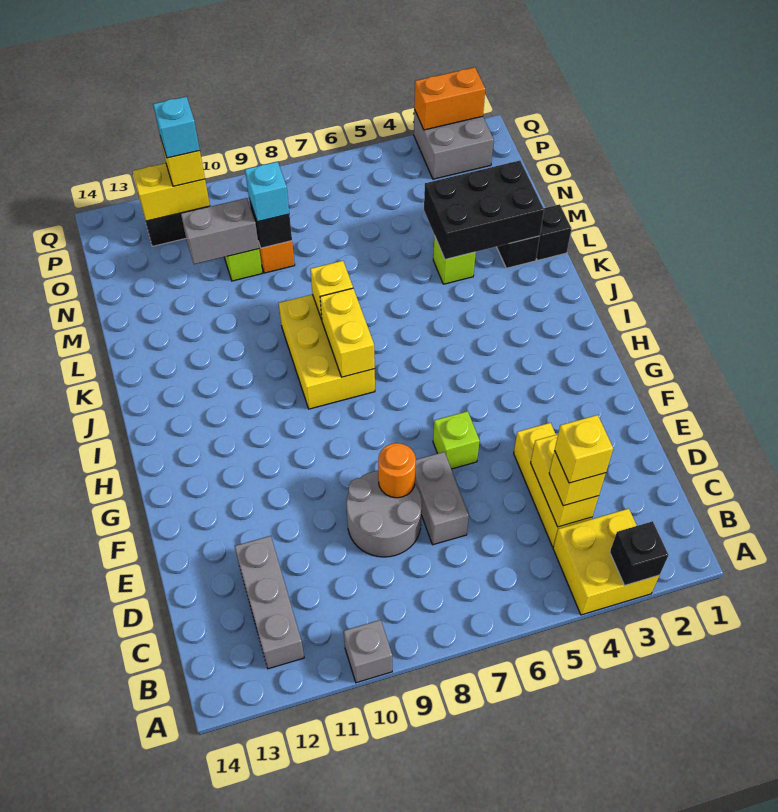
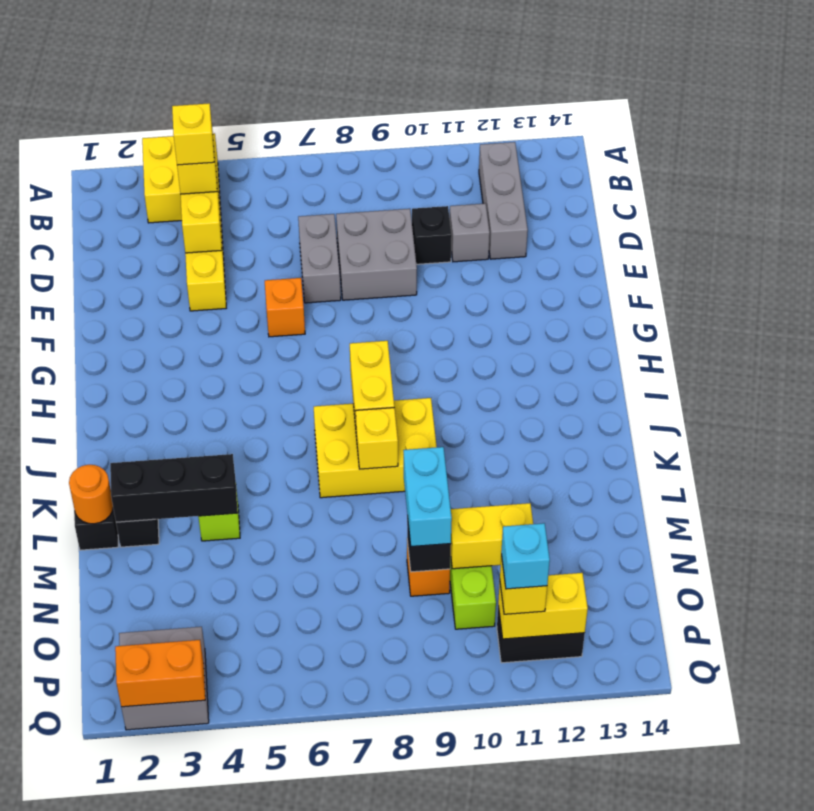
black 1x1 brick [610,521,668,585] -> black 1x1 brick moved to [412,206,452,264]
grey 1x1 brick [344,620,392,683] -> grey 1x1 brick moved to [450,203,490,262]
grey 2x2 round brick [346,471,422,557] -> grey 2x2 brick [336,209,417,300]
orange 1x1 round brick [378,443,416,498] -> orange 1x1 round brick moved to [69,465,113,524]
lime 1x1 brick [433,411,480,469] -> orange 1x1 brick [265,278,305,337]
yellow 2x3 brick [279,294,375,409] -> yellow 2x3 brick turned to [314,398,437,498]
black 2x3 brick [424,161,544,260] -> black 1x3 brick [110,454,237,522]
cyan 1x1 brick [245,162,289,222] -> cyan 1x2 brick [403,447,452,547]
grey 1x2 brick [181,198,259,264] -> yellow 1x2 brick [451,503,533,569]

